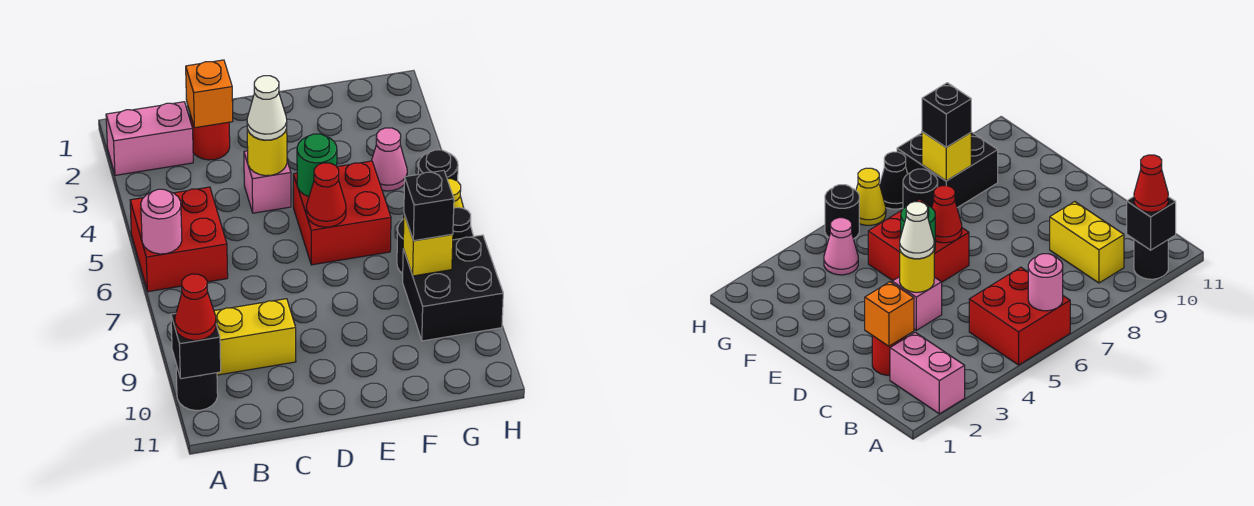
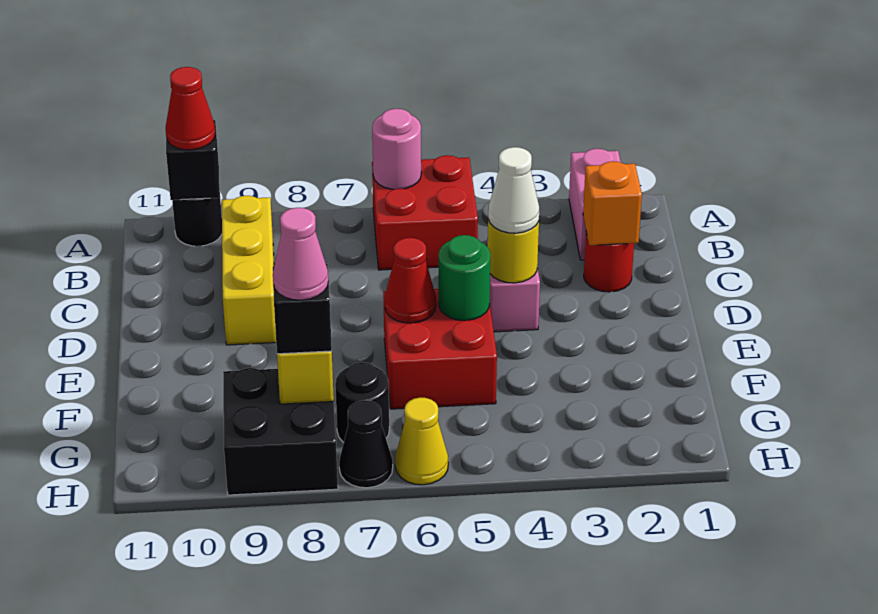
yellow 1x2 brick [214,299,296,375] -> yellow 1x3 brick [222,196,276,345]
pink 1x1 cone [371,128,407,191] -> pink 1x1 cone moved to [273,208,329,300]
black 1x1 round brick [418,150,458,181] -> none

